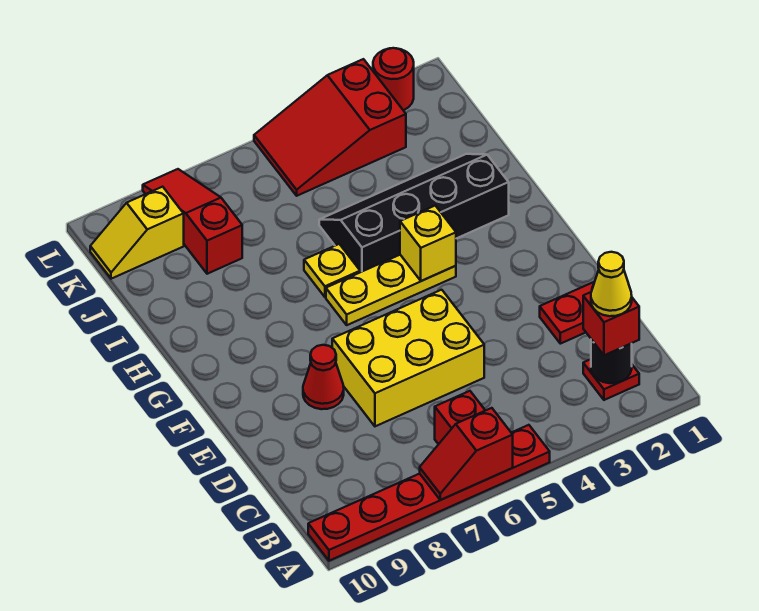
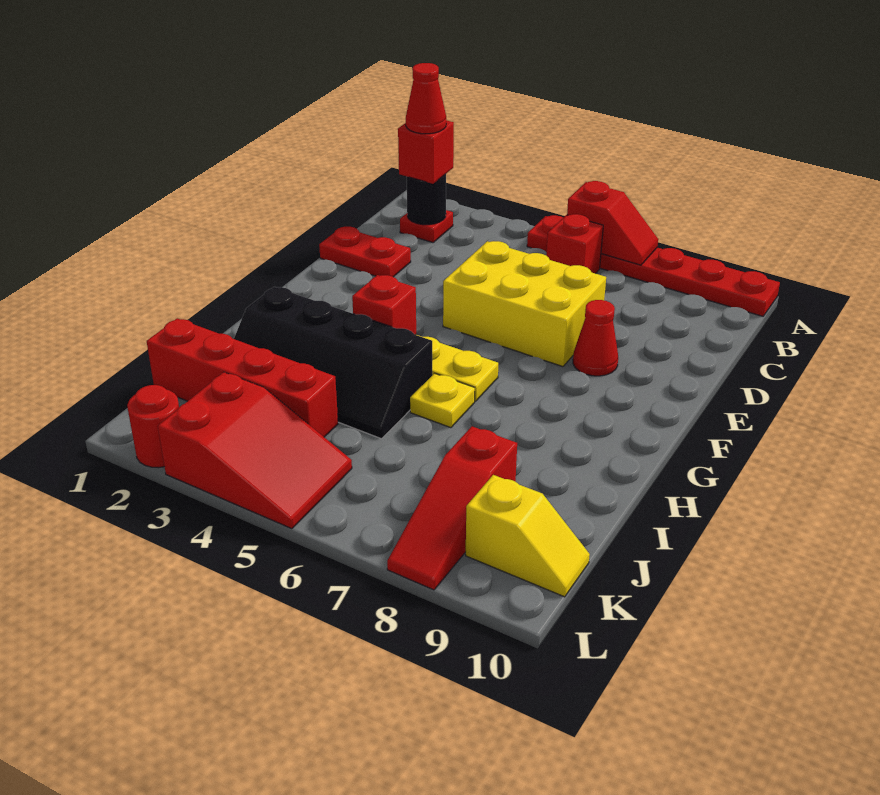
yellow 1x1 cone [591,252,632,316] -> red 1x1 cone [406,63,446,134]
yellow 1x1 brick [400,206,456,281] -> red 1x1 brick [352,275,416,335]
none -> red 1x4 brick [147,318,338,437]

